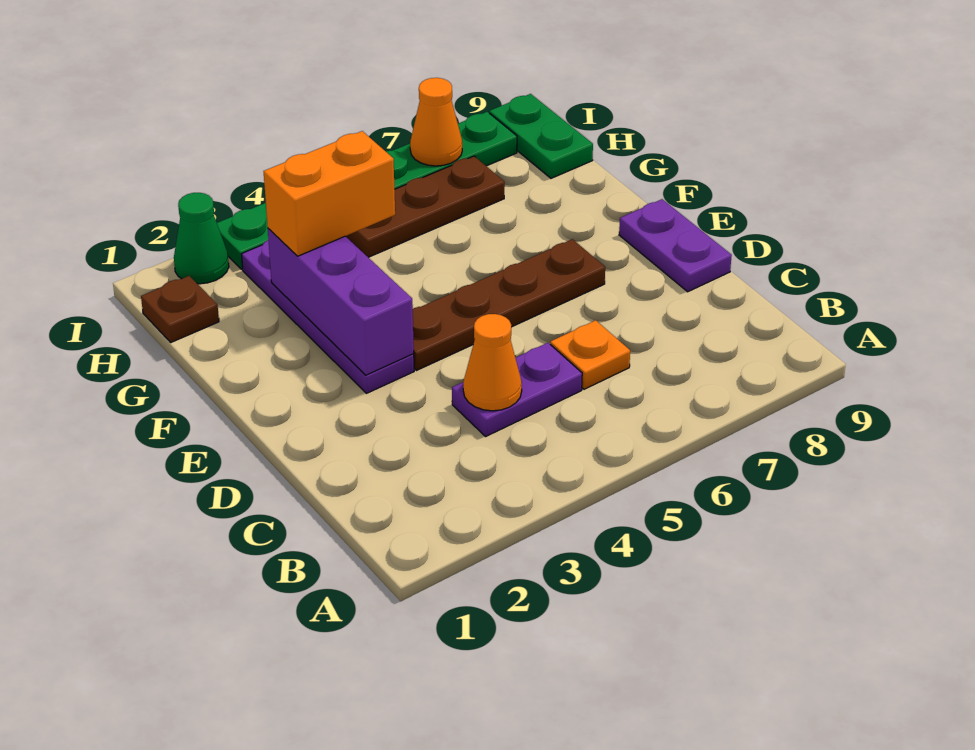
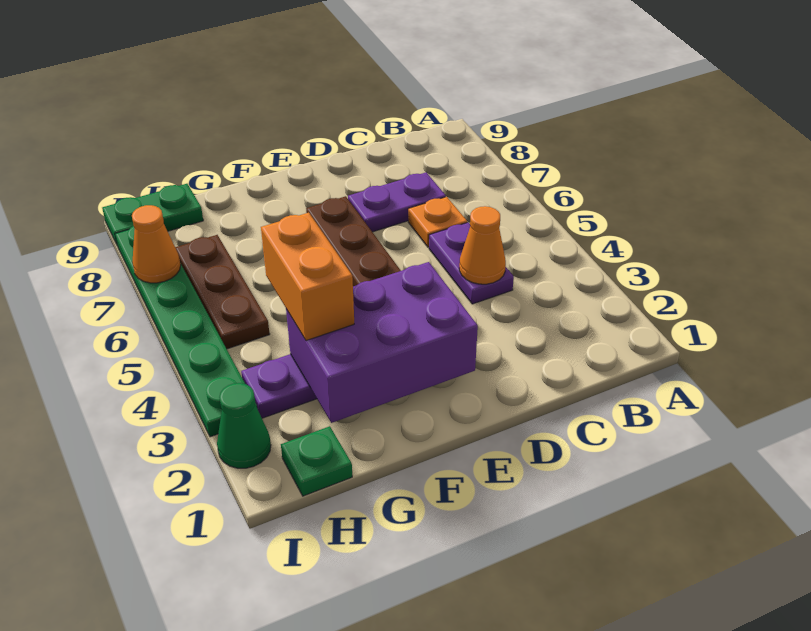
purple 1x2 plate [619,199,732,292] -> purple 1x2 plate moved to [348,173,446,232]
purple 1x3 brick [268,229,414,375] -> purple 2x3 brick [286,262,478,423]
brown 1x1 plate [141,276,219,342] -> green 1x1 plate [281,426,352,496]

